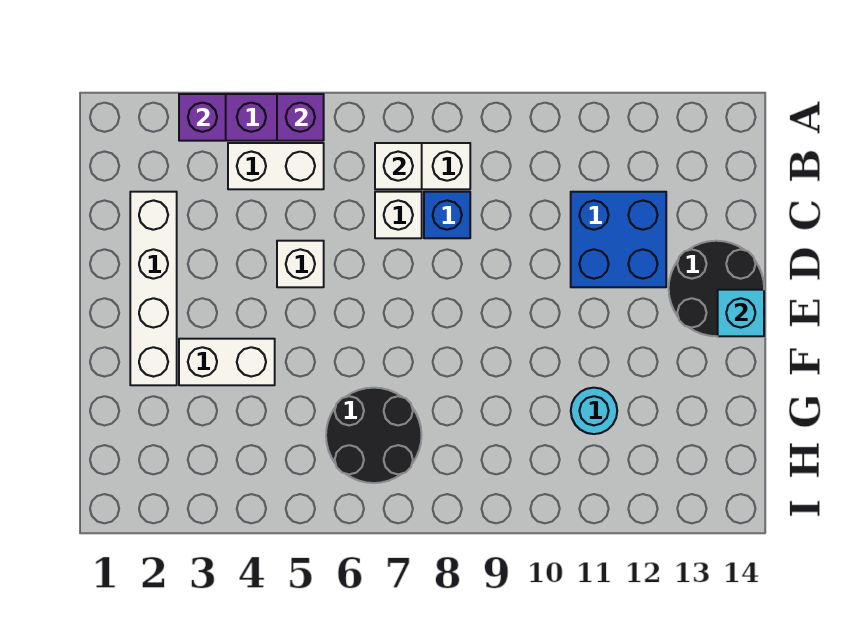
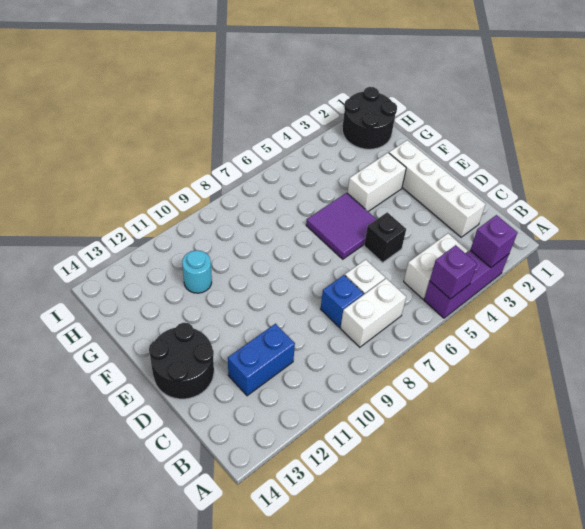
white 1x1 brick [375,143,422,189] -> none
blue 2x2 brick [571,192,666,287] -> blue 1x2 brick [228,324,295,396]
white 1x1 brick [277,241,324,287] -> black 1x1 brick [364,212,406,262]
none -> purple 2x2 tile [306,193,377,259]
cyan 1x1 brick [718,290,764,336] -> none
black 2x2 round brick [326,388,422,483] -> black 2x2 round brick moved to [342,87,397,149]

